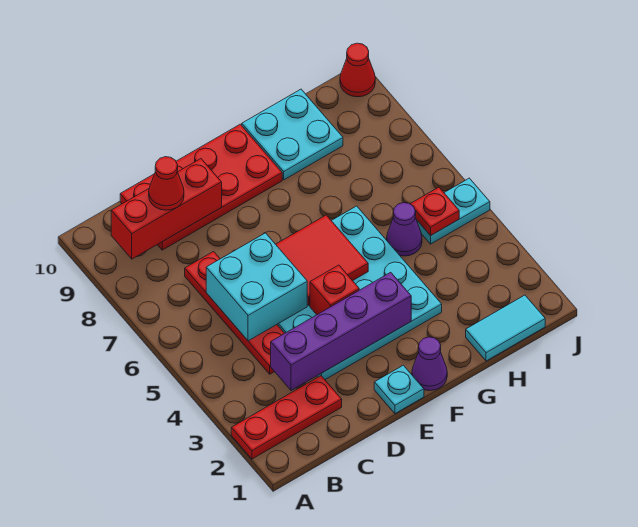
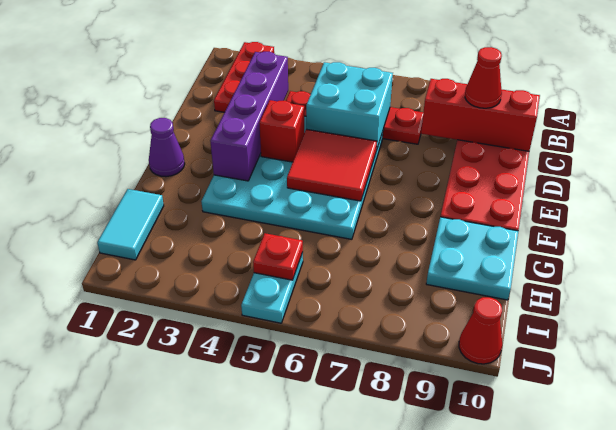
red 1x3 brick [111,159,222,259] -> red 1x3 brick turned to [421,79,540,151]
cyan 1x1 plate [374,365,424,414] -> none
purple 1x1 cone [387,203,422,256] -> none

